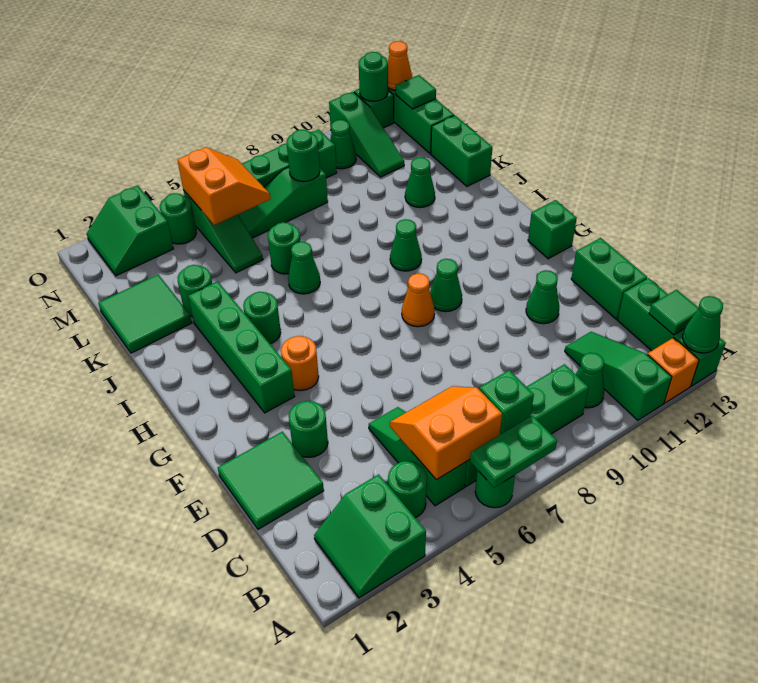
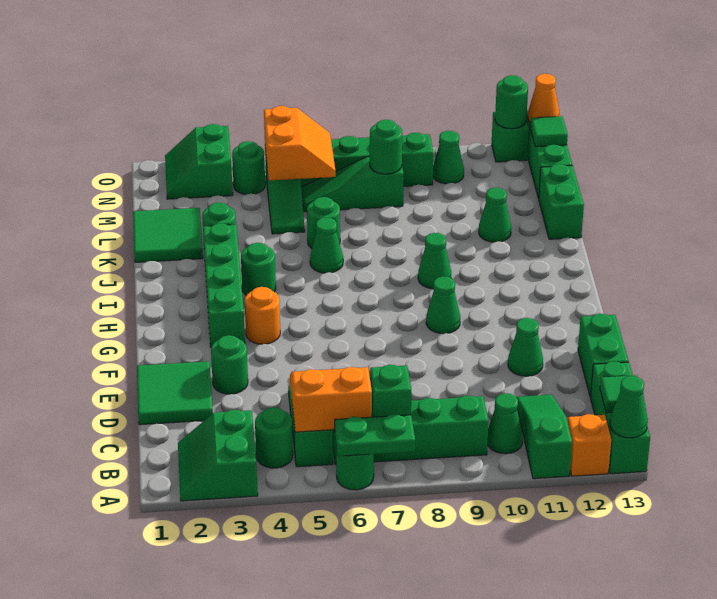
orange 1x1 cone [402,273,435,327] -> none
green 1x1 brick [528,200,577,259] -> none
green 1x3 slope [329,92,404,177] -> none

